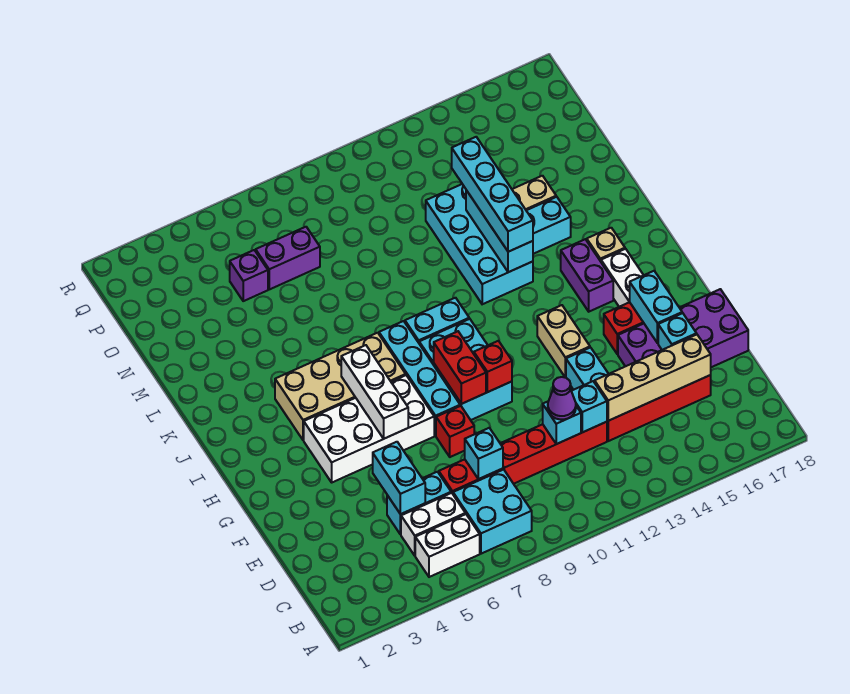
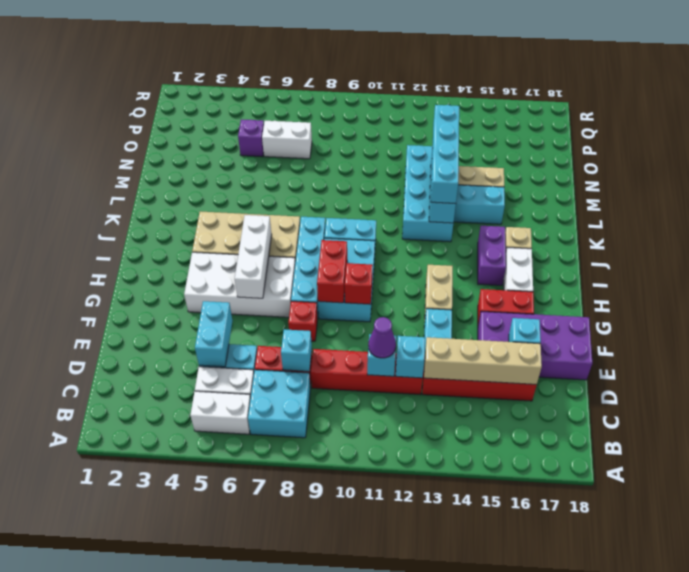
cyan 1x2 brick [630,271,682,343] -> none
purple 1x2 brick [256,227,320,289] -> white 1x2 brick [262,121,312,159]

